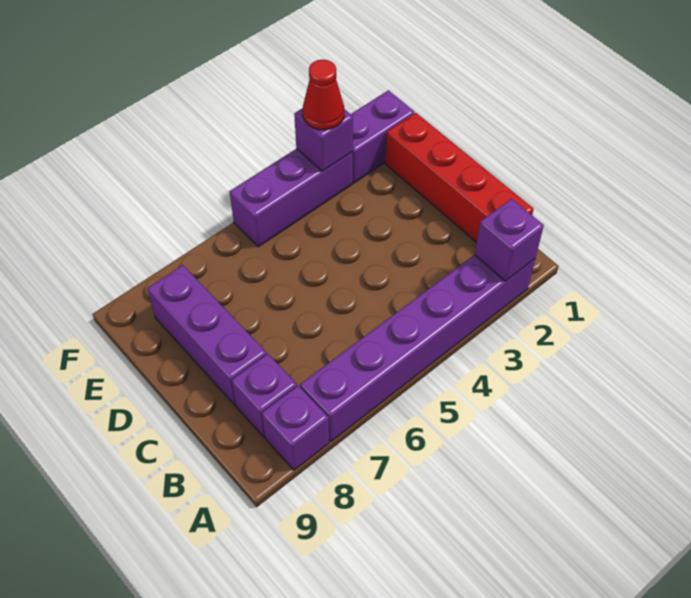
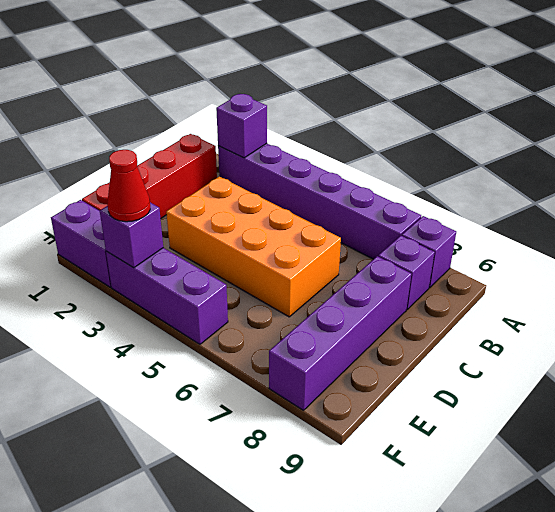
none -> orange 2x4 brick [166,177,341,317]
purple 1x3 brick [147,265,266,405] -> purple 1x4 brick [269,256,411,410]

